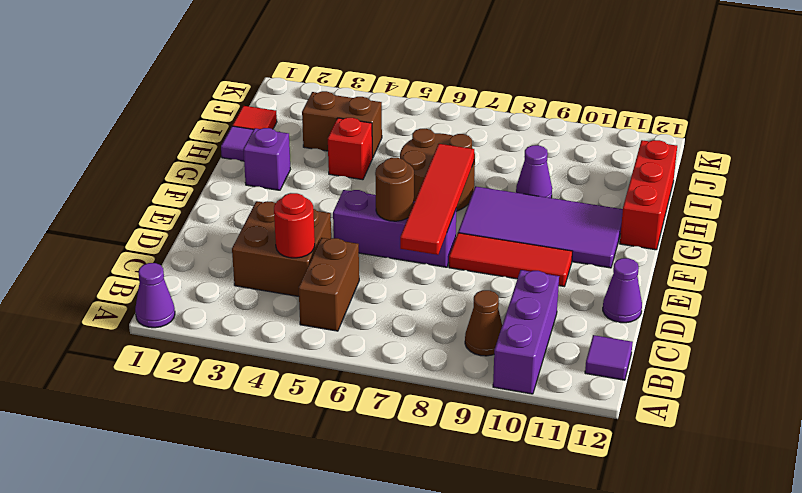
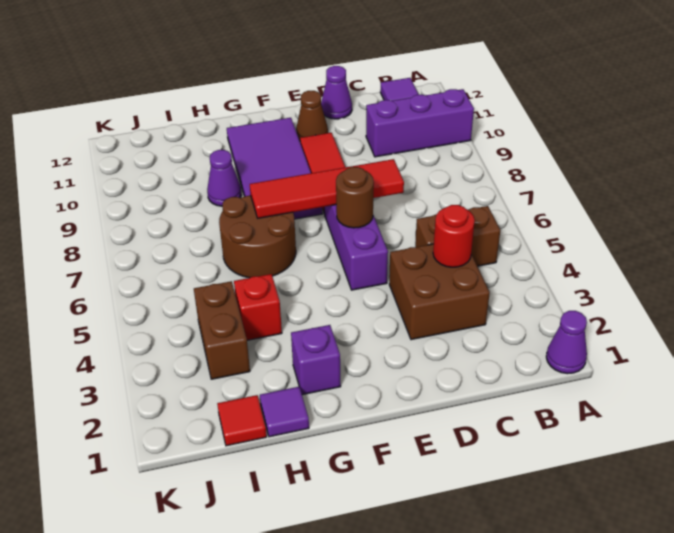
brown 1x1 cone [465,290,502,356] -> brown 1x1 cone moved to [296,91,328,141]
red 1x3 brick [620,140,677,250] -> none

